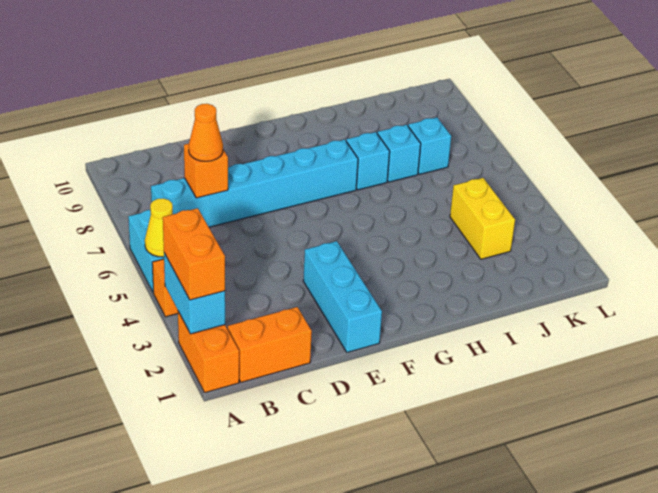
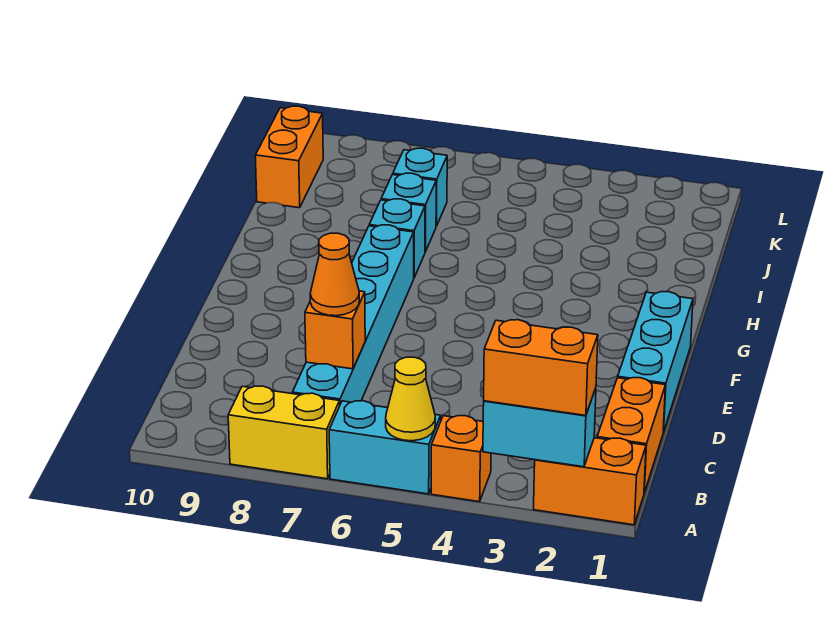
cyan 1x3 brick [303,241,382,352] -> cyan 1x3 brick turned to [618,292,693,432]
yellow 1x2 brick [450,178,515,259] -> yellow 1x2 brick moved to [228,386,340,479]
none -> orange 1x2 brick [255,106,323,208]

